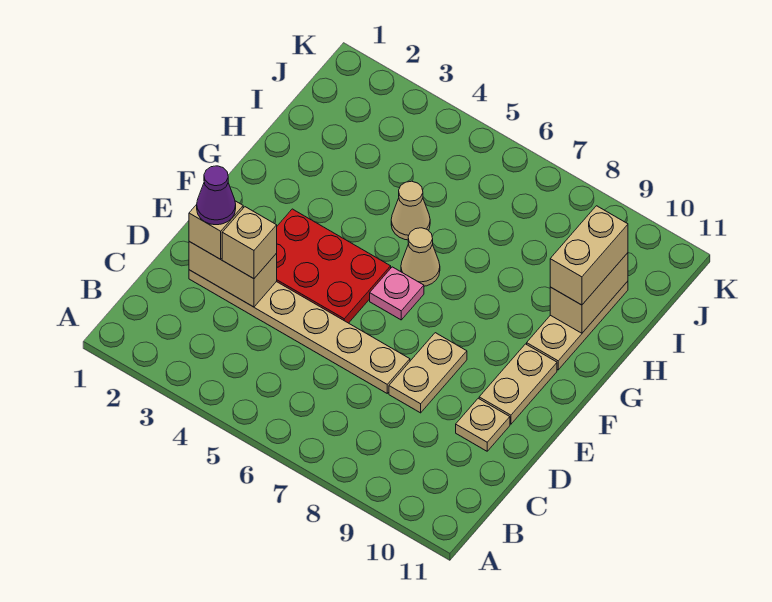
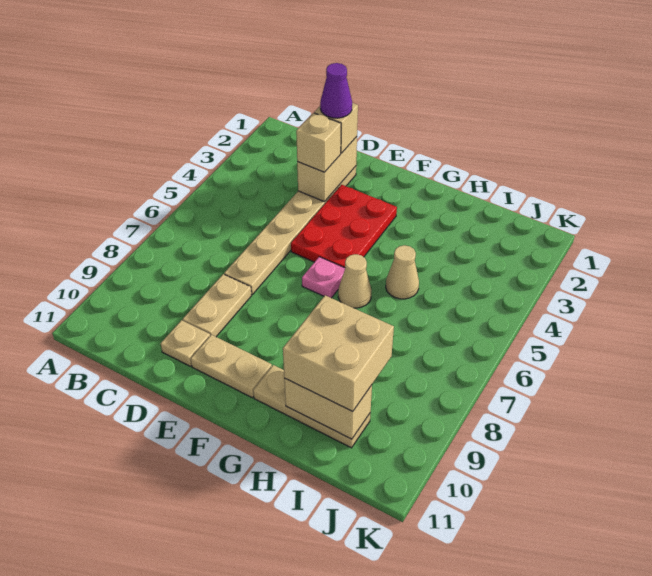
tan 1x2 plate [389,333,467,413] -> tan 1x2 plate turned to [183,274,252,337]
tan 1x2 brick [550,206,628,305] -> tan 2x2 brick [283,295,394,411]

